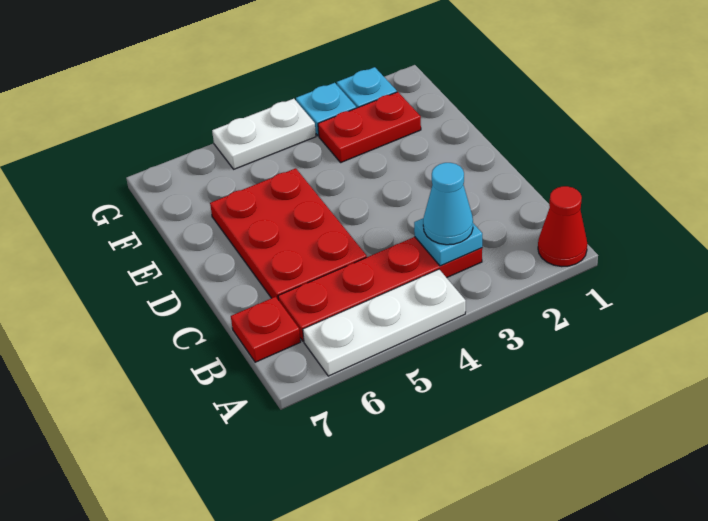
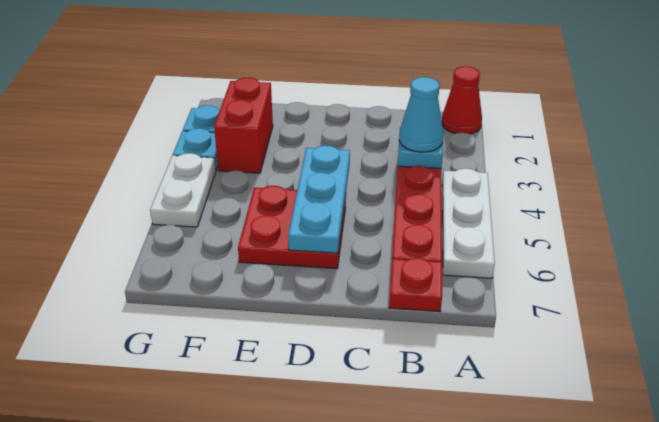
red 2x3 plate [210,168,367,300] -> red 2x2 plate [238,186,346,269]
none -> cyan 1x3 plate [288,145,350,253]
red 1x2 plate [318,92,421,162] -> red 1x2 brick [214,78,273,173]

